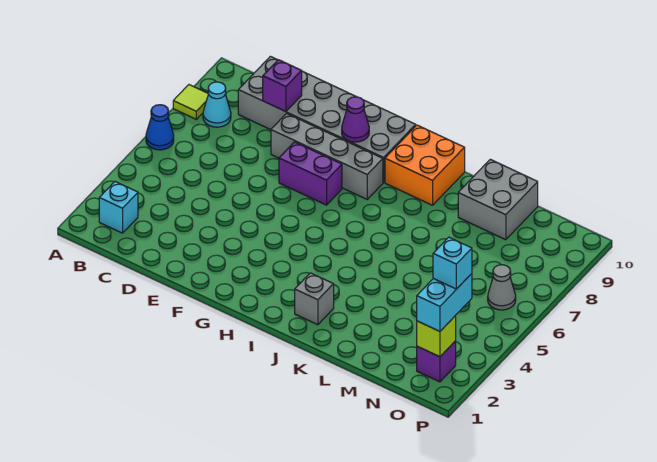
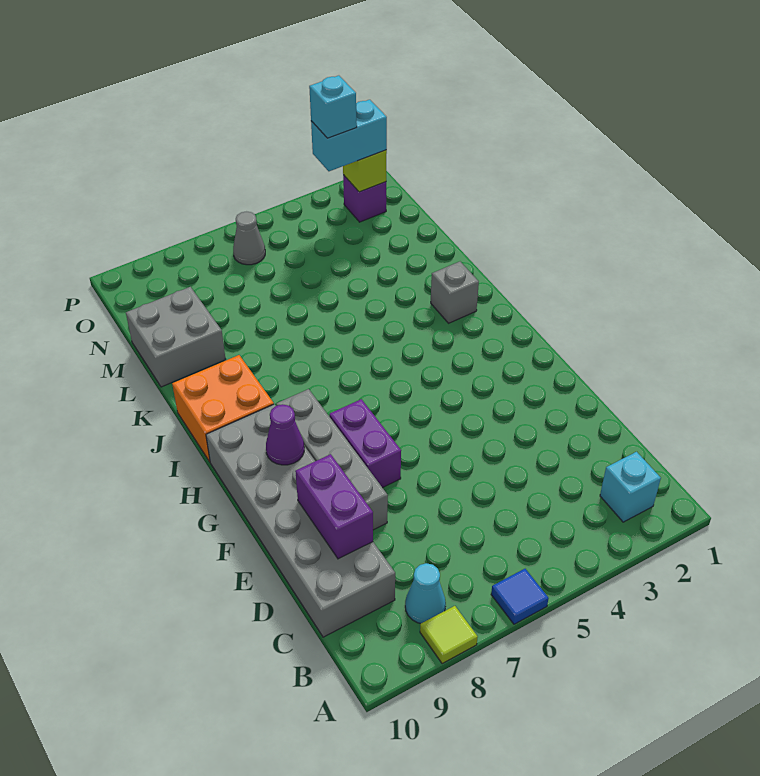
blue 1x1 cone [146,105,174,150] -> blue 1x1 tile [491,569,549,624]
purple 1x1 brick [263,60,302,112] -> purple 1x2 brick [295,454,373,559]

